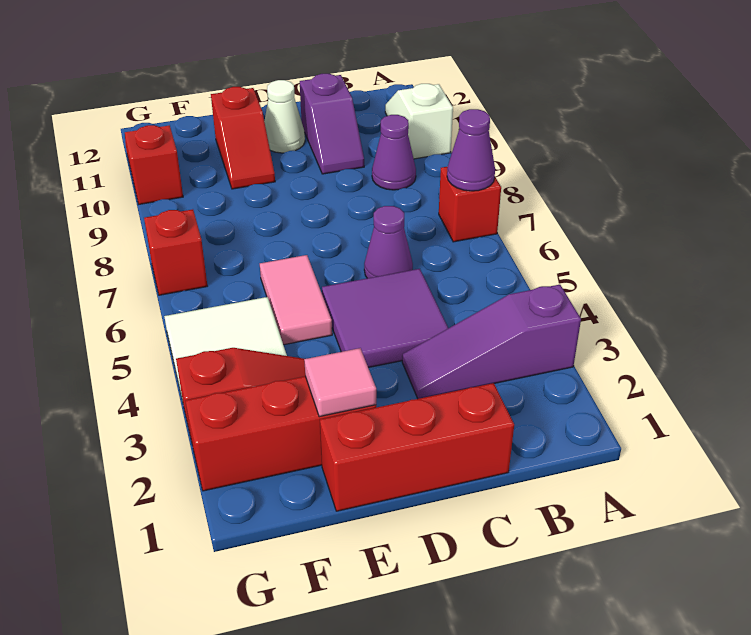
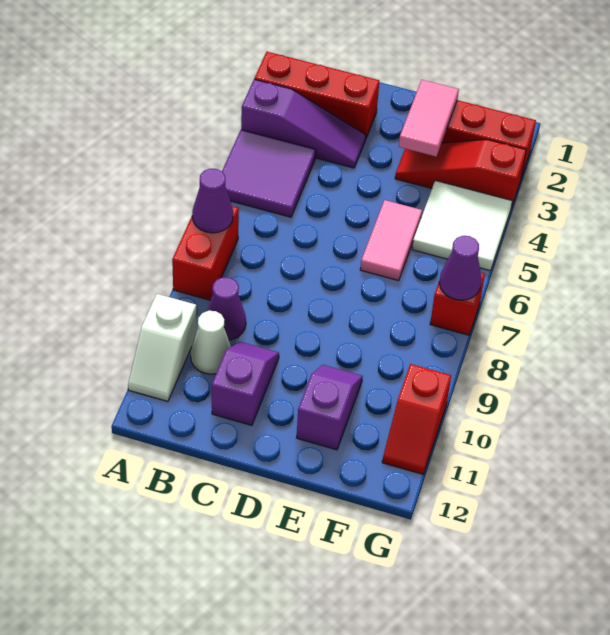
red 1x1 brick [439,167,501,242] -> red 1x2 brick [172,206,239,300]
red 1x3 brick [320,383,514,511] -> red 1x3 brick moved to [255,52,380,138]
purple 2x2 tile [322,269,448,368] -> purple 2x2 tile moved to [222,130,316,217]
purple 1x1 cone [364,206,413,278] -> purple 1x1 cone moved to [439,236,482,300]
white 1x1 cone [264,80,305,153] -> white 1x1 cone moved to [191,311,231,374]
pink 1x1 tile [304,348,376,417] -> pink 1x2 tile [399,80,459,156]
red 1x2 slope [211,87,275,189] -> purple 1x2 slope [297,365,363,450]

